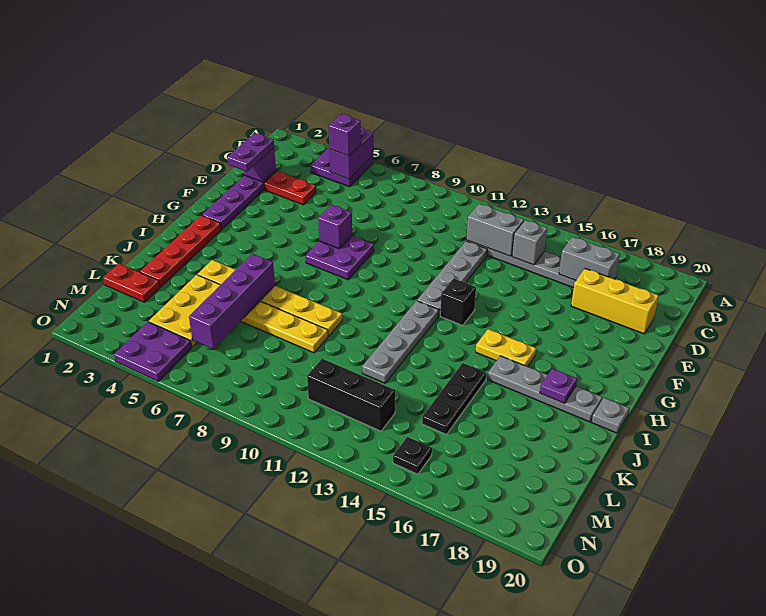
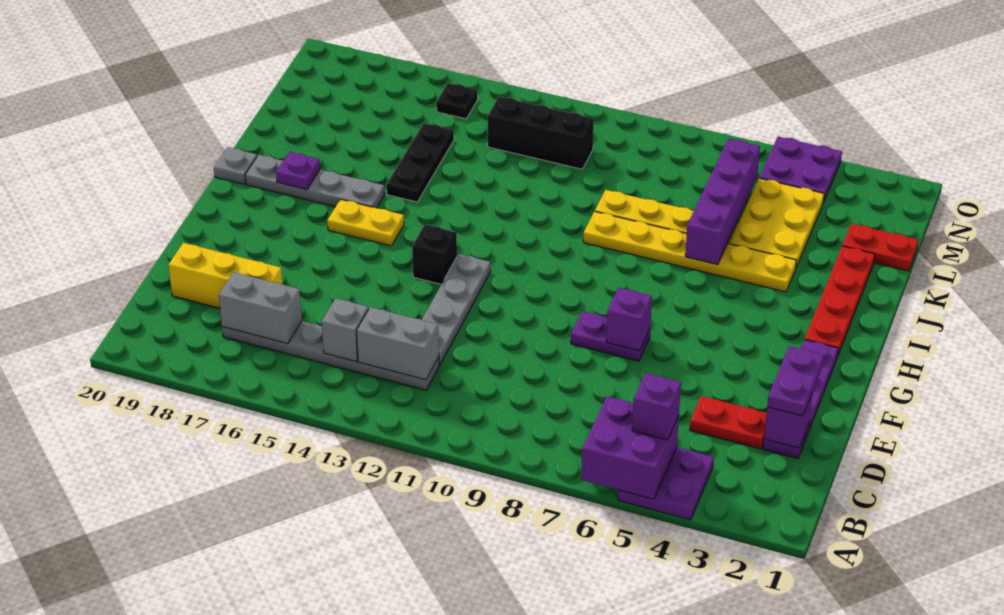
purple 1x2 brick [329,127,373,179] -> purple 2x2 brick [581,397,679,499]
purple 2x2 plate [306,236,374,280] -> purple 1x2 plate [571,311,650,361]
grey 1x4 plate [362,301,439,383] -> none

